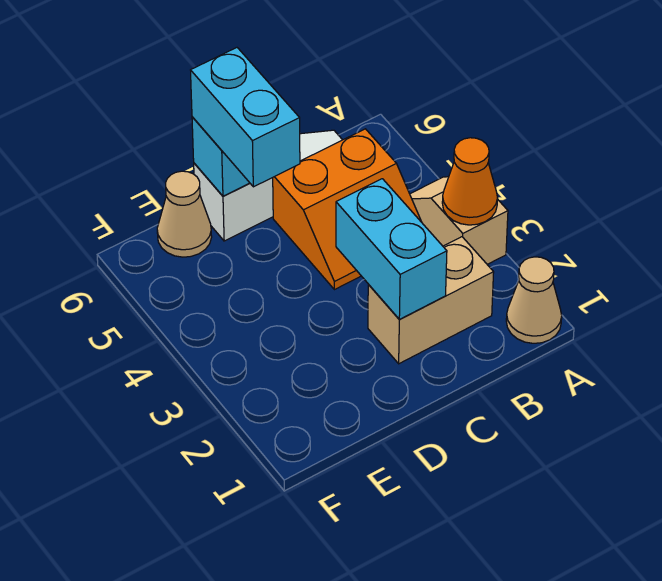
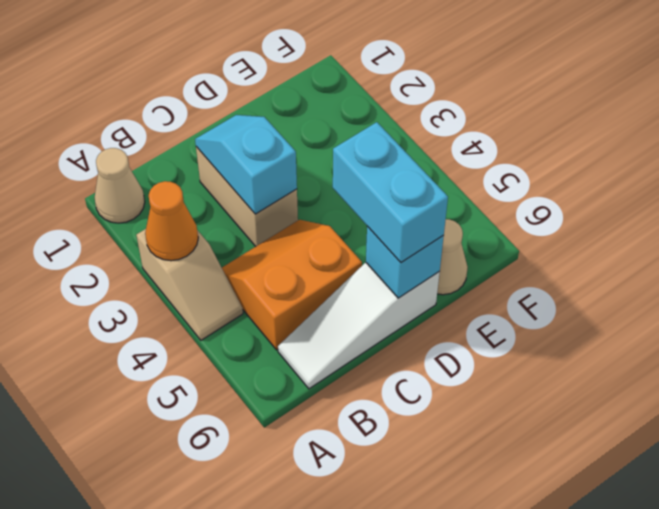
tan 1x2 brick [368,237,494,364] -> tan 1x2 brick turned to [196,147,298,246]
cyan 1x2 brick [336,179,447,319] -> cyan 1x2 slope [195,115,297,214]

